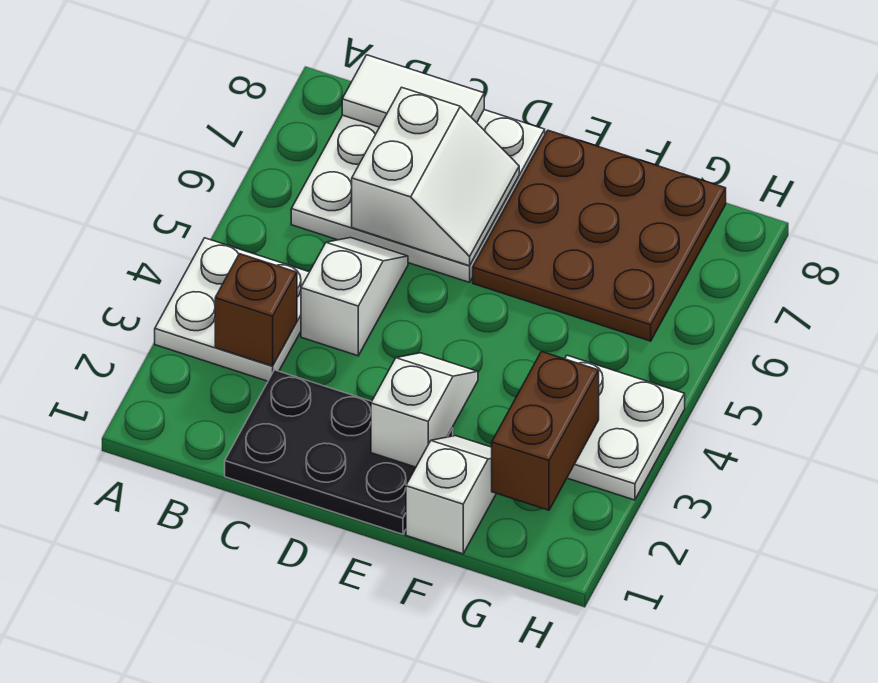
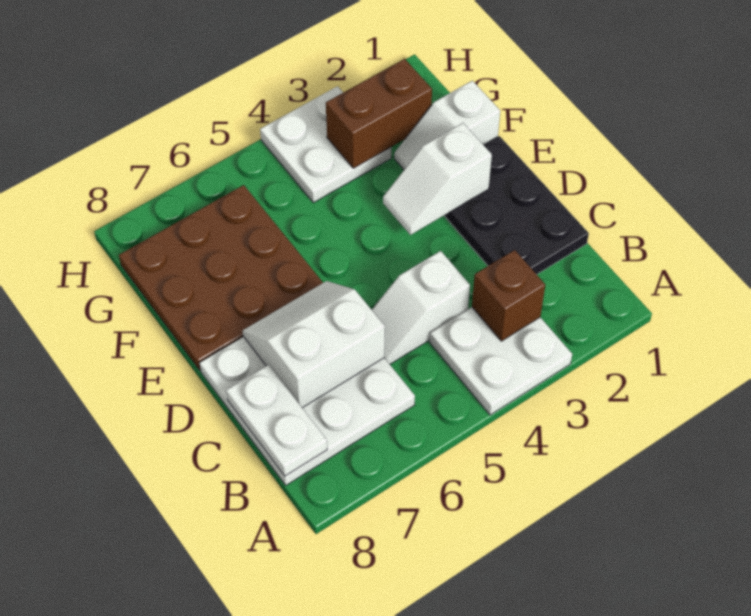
white 1x2 tile [342,55,484,127] -> white 1x2 plate [226,365,327,476]

